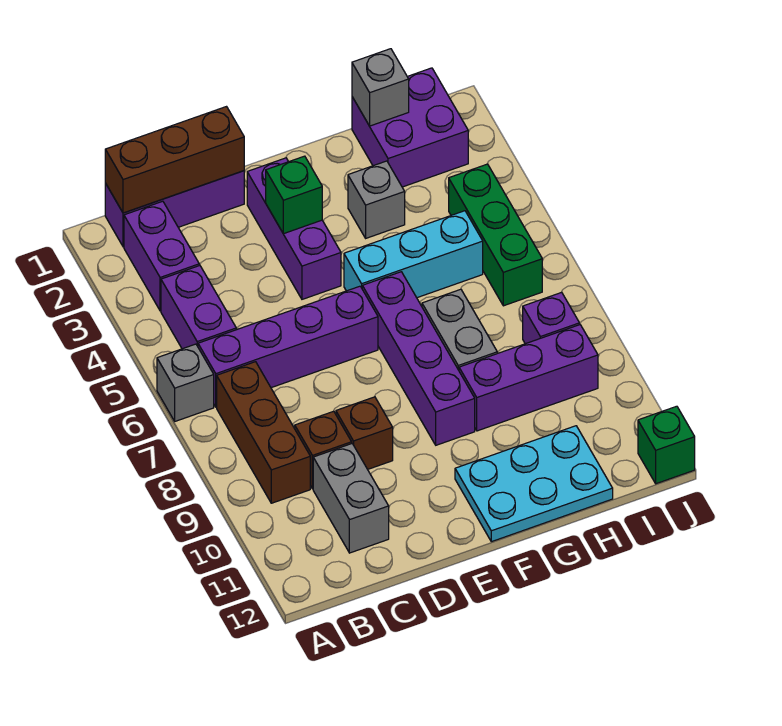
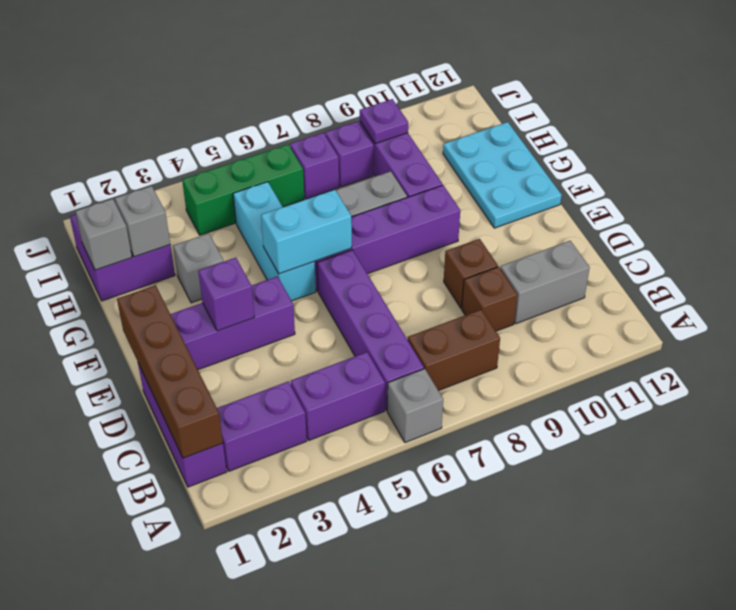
brown 1x3 brick [105,107,244,213] -> brown 1x4 brick [117,285,223,458]
brown 1x3 brick [217,362,310,503] -> brown 1x2 brick [408,310,500,391]
green 1x1 brick [266,156,322,234] -> purple 1x1 brick [198,258,254,331]
none -> cyan 1x2 brick [261,189,352,274]
none -> grey 1x1 brick [115,186,170,257]
none -> purple 1x1 brick [290,133,339,199]
none -> purple 1x1 plate [360,99,408,144]
green 1x1 brick [638,406,695,484] -> none

